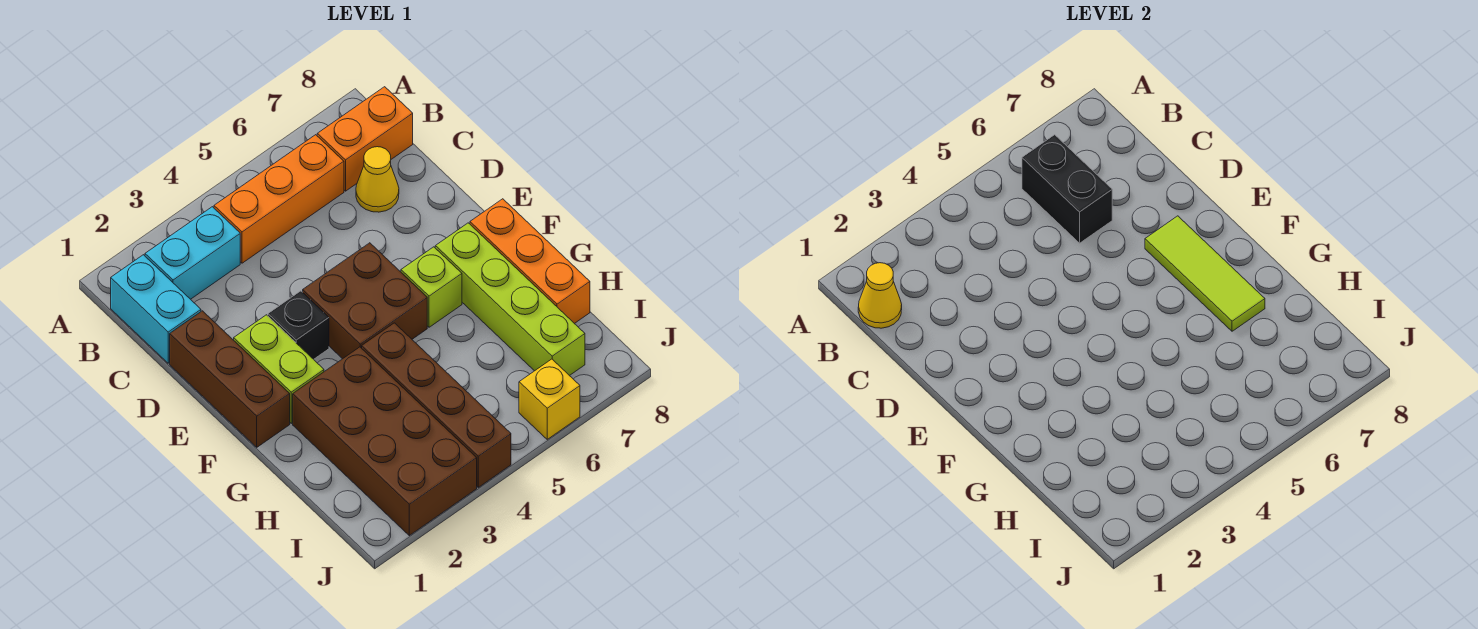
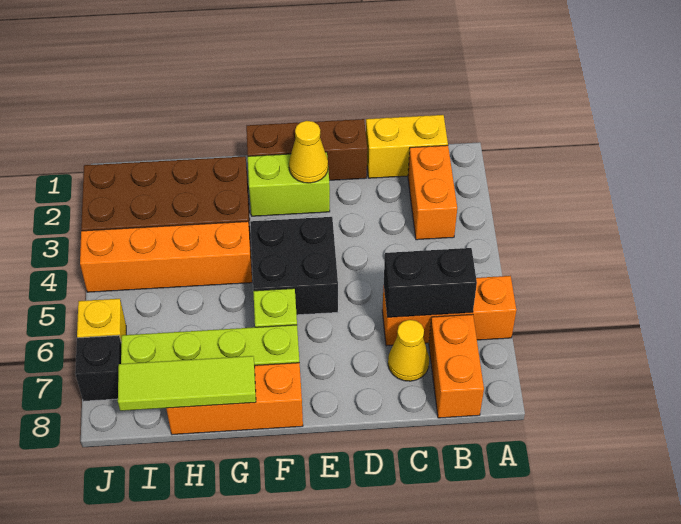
cyan 1x2 brick [111,255,201,363] -> yellow 1x2 brick [366,115,448,178]
yellow 1x1 cone [858,263,902,328] -> yellow 1x1 cone moved to [289,121,328,183]
cyan 1x2 brick [145,207,240,299] -> orange 1x2 brick [408,145,457,240]
orange 1x3 brick [214,135,344,263] -> orange 1x3 brick turned to [382,276,516,346]
black 1x1 brick [268,291,329,359] -> black 1x1 brick moved to [75,335,121,401]
brown 2x2 brick [303,243,427,359] -> black 2x2 brick [250,217,338,315]
lime 1x3 tile [1145,216,1265,331] -> lime 1x3 tile moved to [118,356,256,411]
brown 1x4 brick [362,323,511,487] -> orange 1x4 brick [80,221,252,292]

